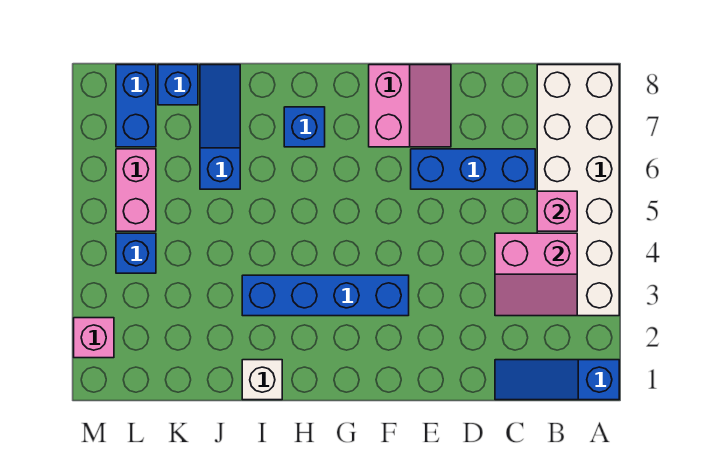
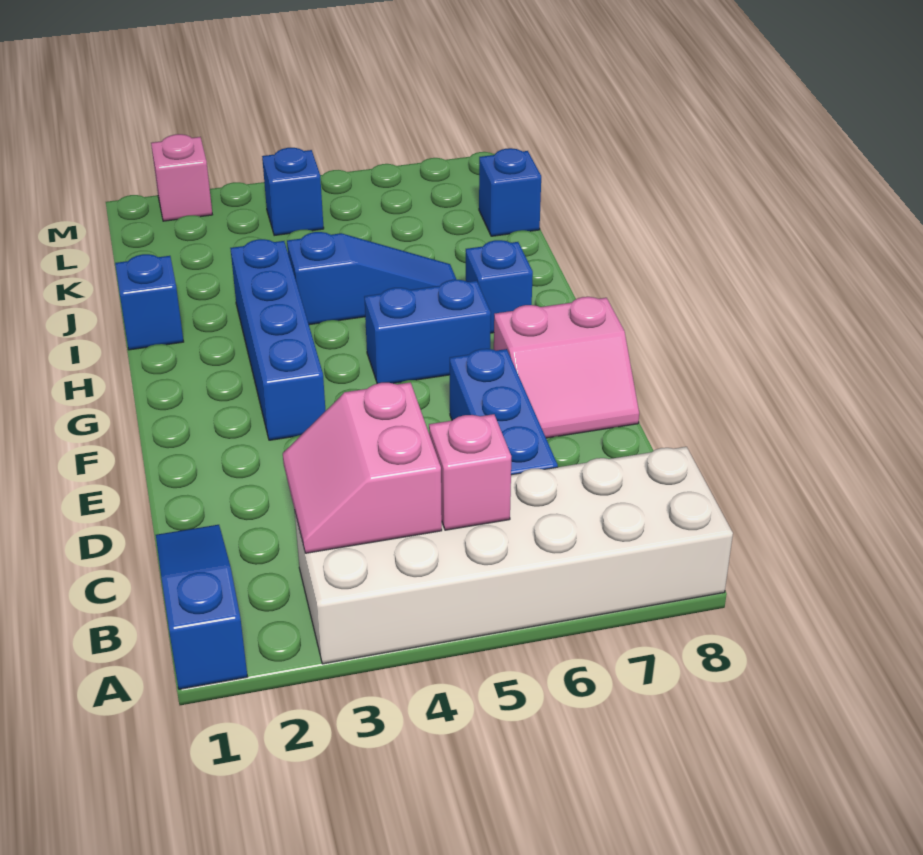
white 1x1 brick [242,360,282,400] -> blue 1x1 brick [115,254,184,350]
blue 1x3 slope [200,65,240,189] -> blue 1x3 slope moved to [287,232,457,325]
pink 1x2 brick [116,149,156,231] -> none
blue 1x2 brick [116,65,156,147] -> blue 1x2 brick moved to [364,280,491,384]

